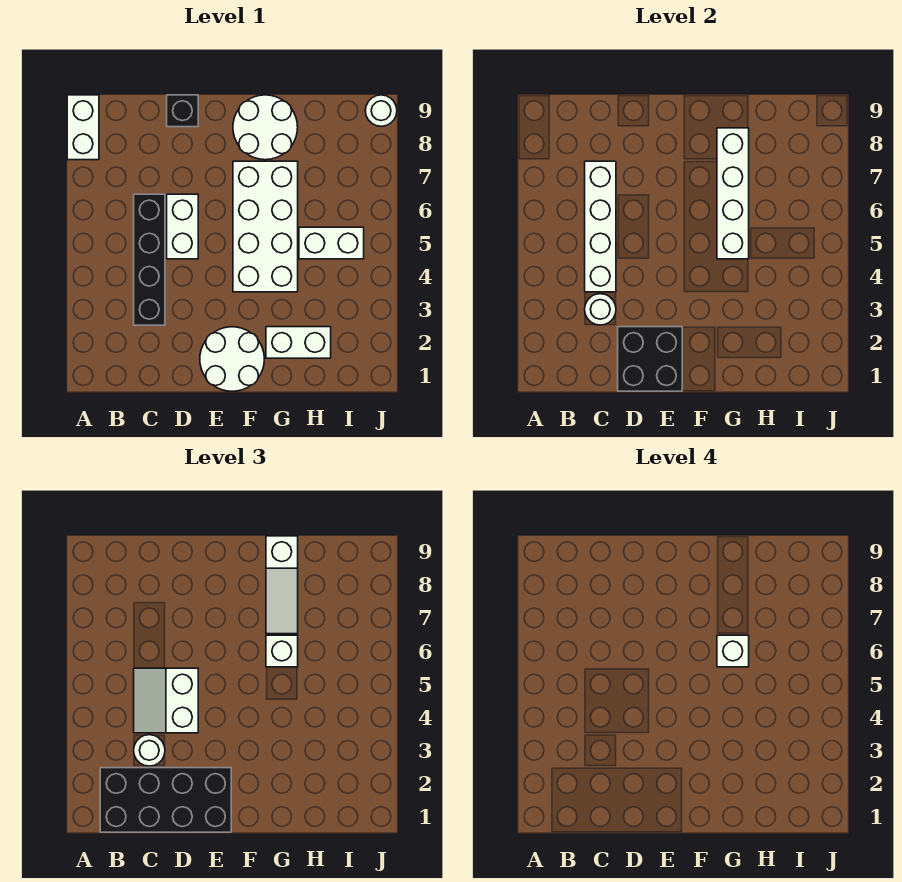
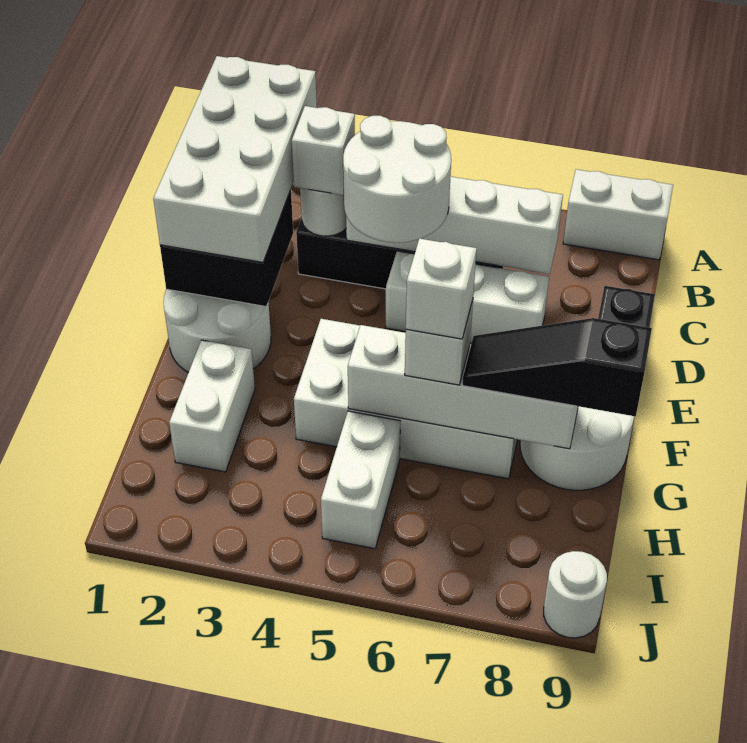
black 2x4 brick [100,768,231,832] -> white 2x4 brick [153,56,317,262]
white 1x1 round brick [134,735,165,766] -> white 1x1 brick [292,106,355,195]
white 2x2 slope [134,668,198,733] -> white 2x2 round brick [343,116,451,243]
white 1x2 brick [167,194,198,259] -> white 1x3 brick [385,251,549,343]
white 1x3 slope [266,536,298,634] -> black 1x3 slope [462,318,652,416]

